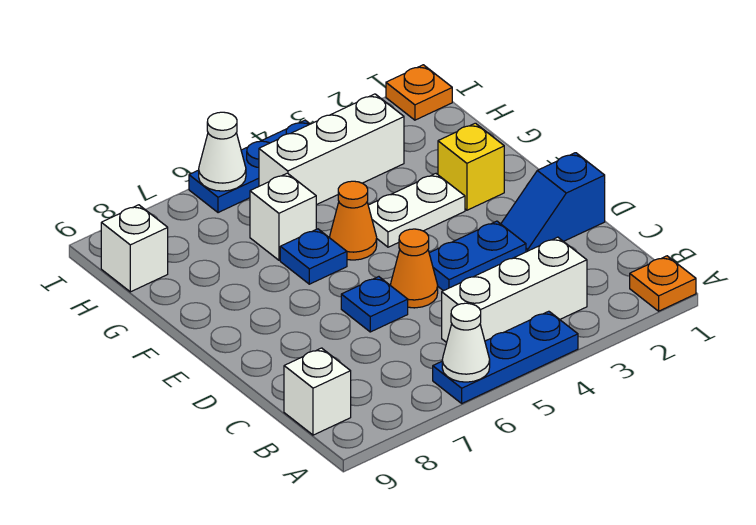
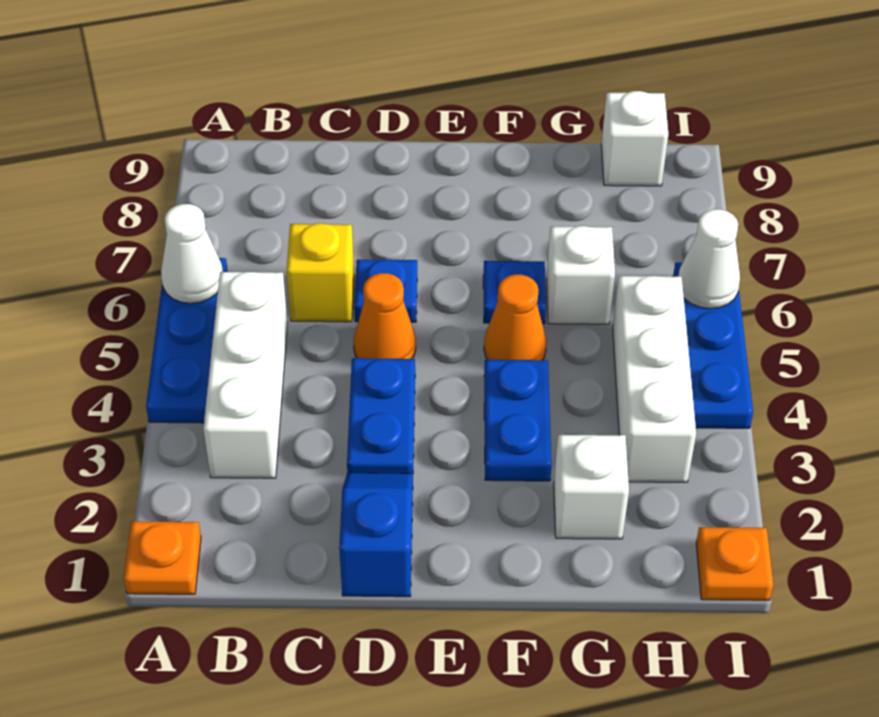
white 1x1 brick [284,348,351,435] -> white 1x1 brick moved to [554,435,629,539]
yellow 1x1 brick [438,123,504,210] -> yellow 1x1 brick moved to [287,223,354,322]
white 1x2 plate [368,174,465,247] -> blue 1x2 plate [484,360,552,481]

